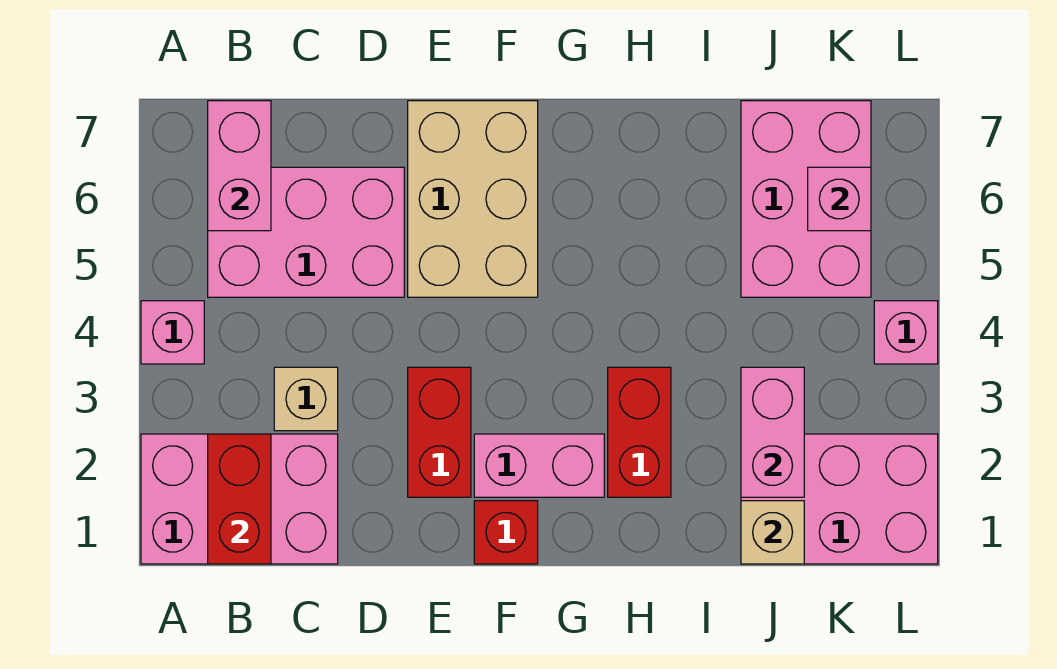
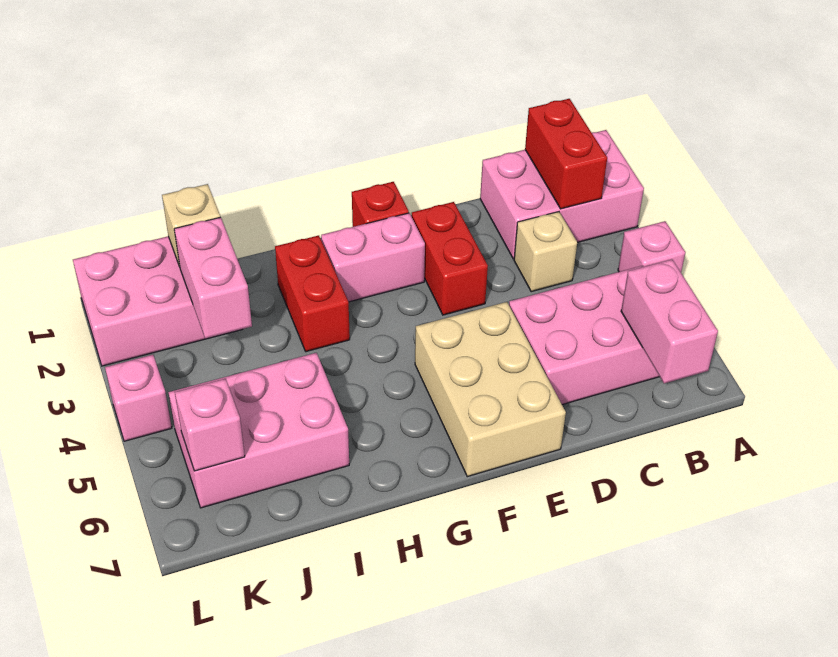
pink 2x3 brick [741,101,871,297] -> pink 2x3 brick turned to [168,353,349,508]

